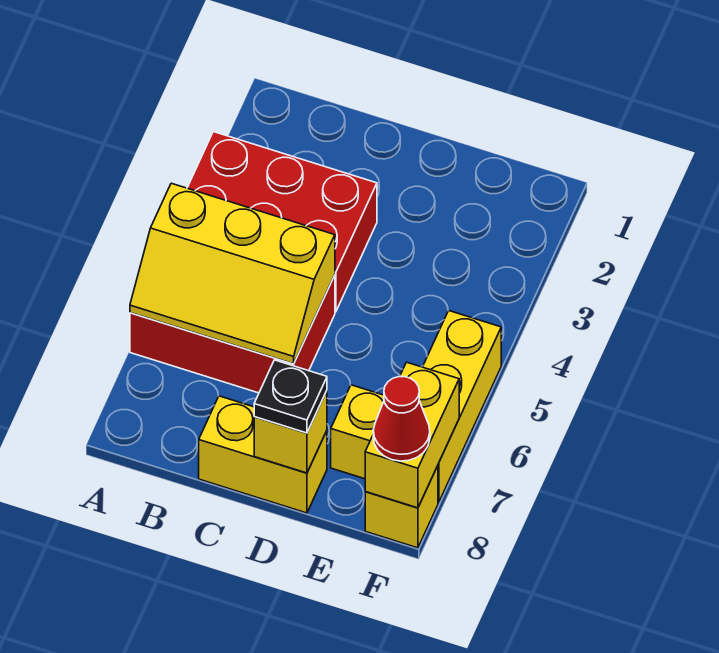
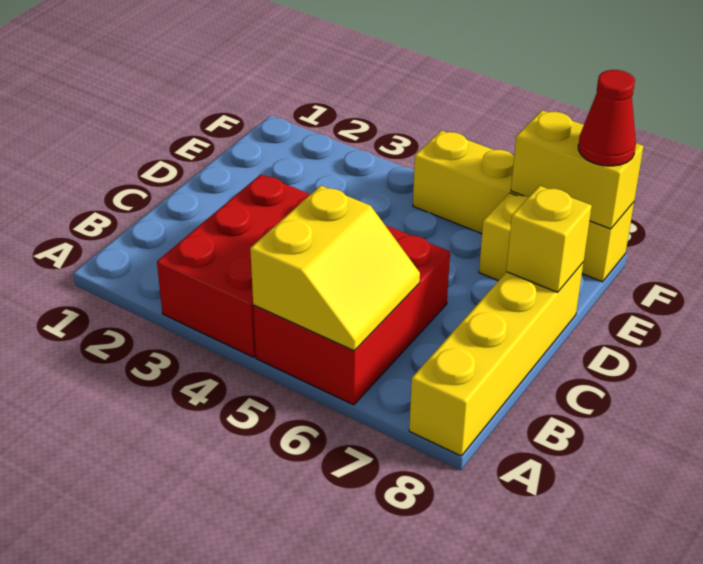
yellow 2x3 slope [130,183,335,364] -> yellow 2x2 slope [250,186,420,351]
yellow 1x2 brick [199,396,327,513] -> yellow 1x4 brick [409,263,583,456]
black 1x1 plate [254,360,327,433] -> none

